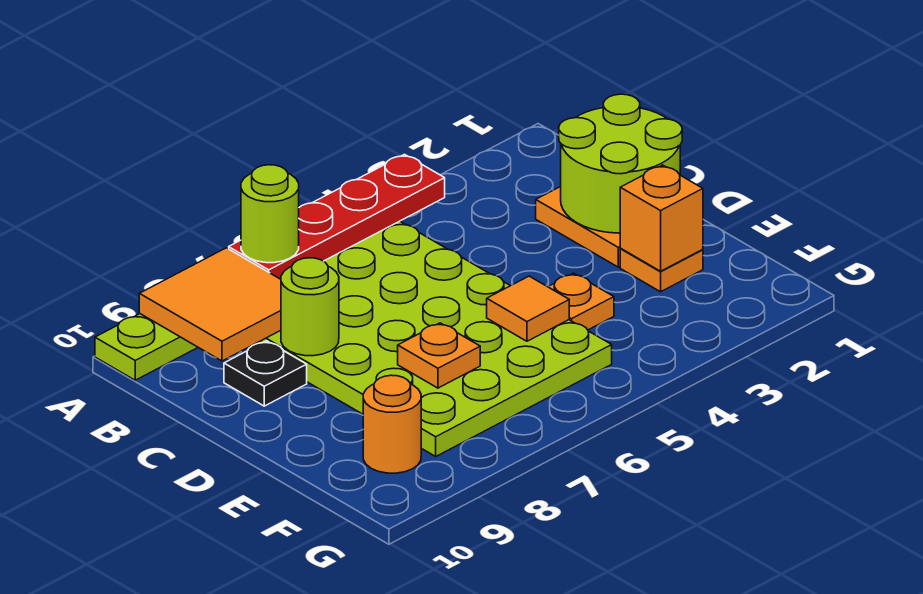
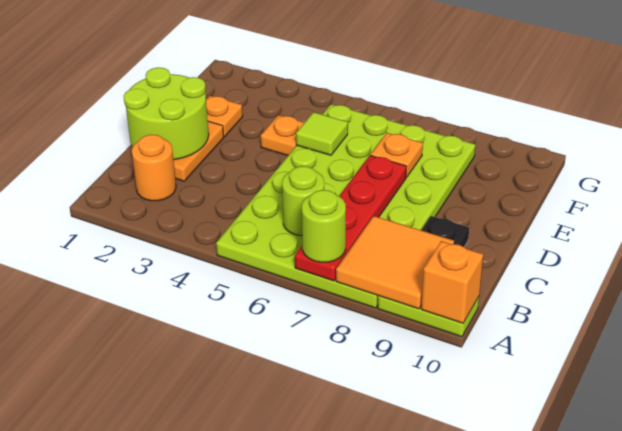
red 1x4 plate [229,154,445,279] -> red 1x4 plate turned to [295,155,407,281]
lime 1x1 round brick [281,258,339,356] -> lime 1x1 round brick moved to [282,166,324,236]
orange 1x1 brick [620,165,703,271] -> orange 1x1 brick moved to [421,241,483,323]
orange 1x1 tile [487,276,569,341] -> lime 1x1 tile [296,112,348,155]
orange 1x1 round brick [363,375,421,473] -> orange 1x1 round brick moved to [132,135,176,201]

